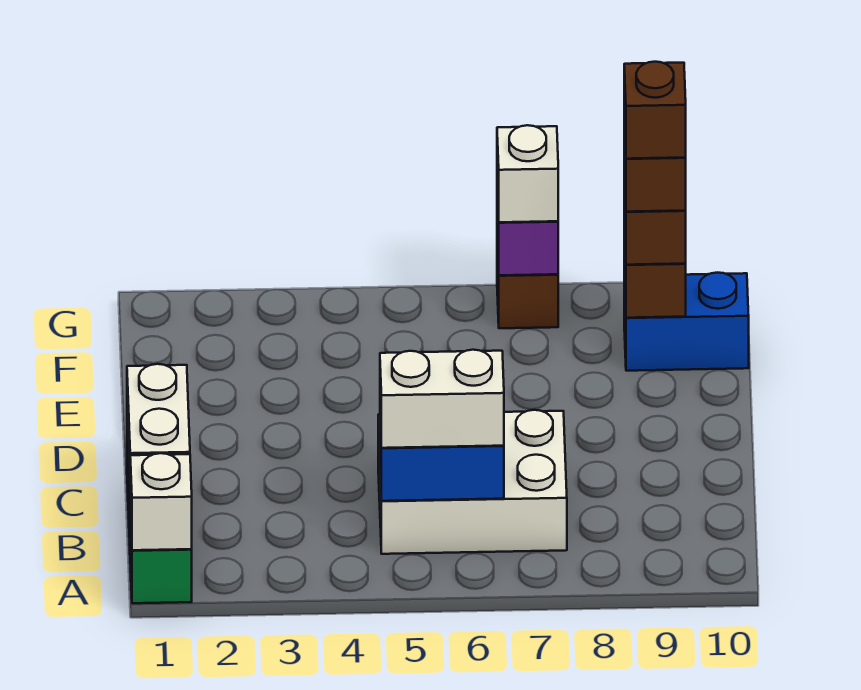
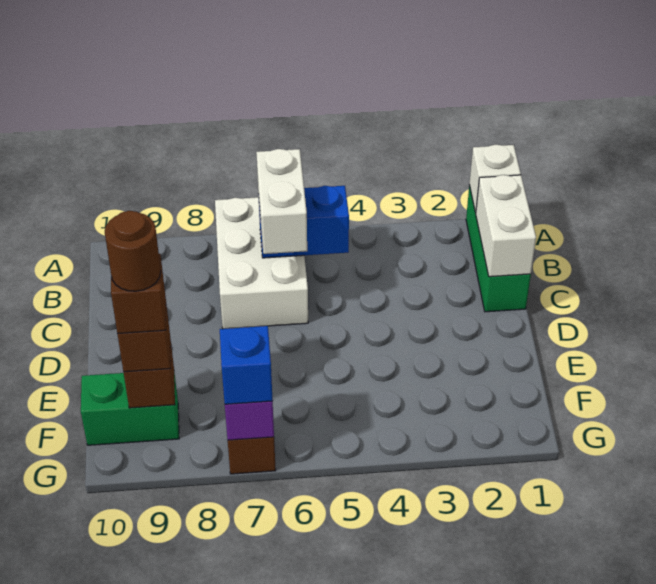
white 2x3 brick [378,410,567,554] -> white 2x3 brick turned to [215,197,308,329]
white 1x2 brick [380,350,504,448] -> white 1x2 brick turned to [256,149,307,254]
blue 1x2 brick [624,273,749,371] -> green 1x2 brick [81,373,179,445]
brown 1x1 brick [624,62,686,159] -> brown 1x1 round brick [105,211,161,291]
white 1x1 brick [497,125,558,222] -> blue 1x1 brick [220,326,273,404]

